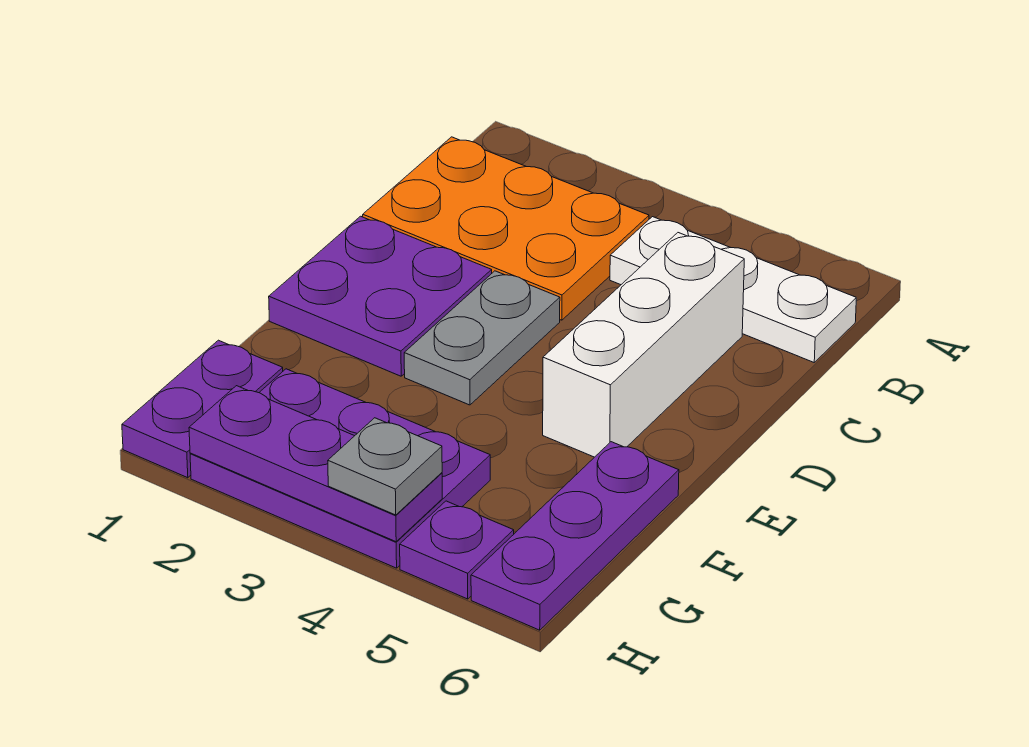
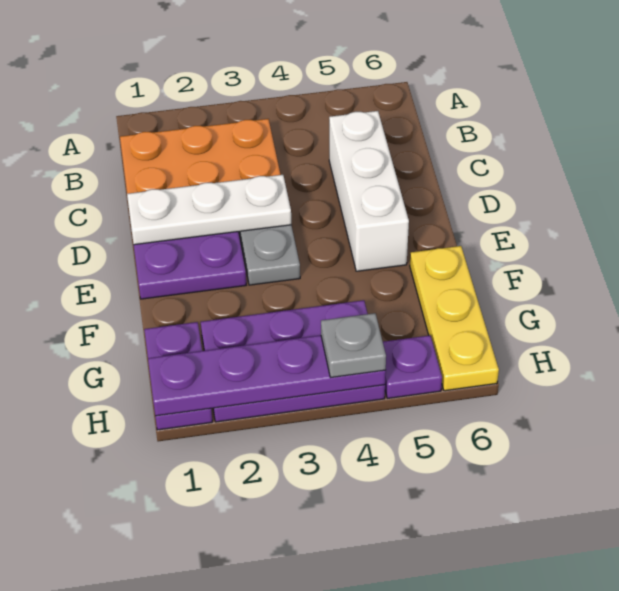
white 1x3 plate [610,217,856,362] -> white 1x3 plate moved to [127,175,291,245]
purple 1x3 plate [471,442,679,630] -> yellow 1x3 plate [410,246,499,391]
purple 1x3 plate [189,386,442,542] -> purple 1x4 plate [148,335,386,416]

